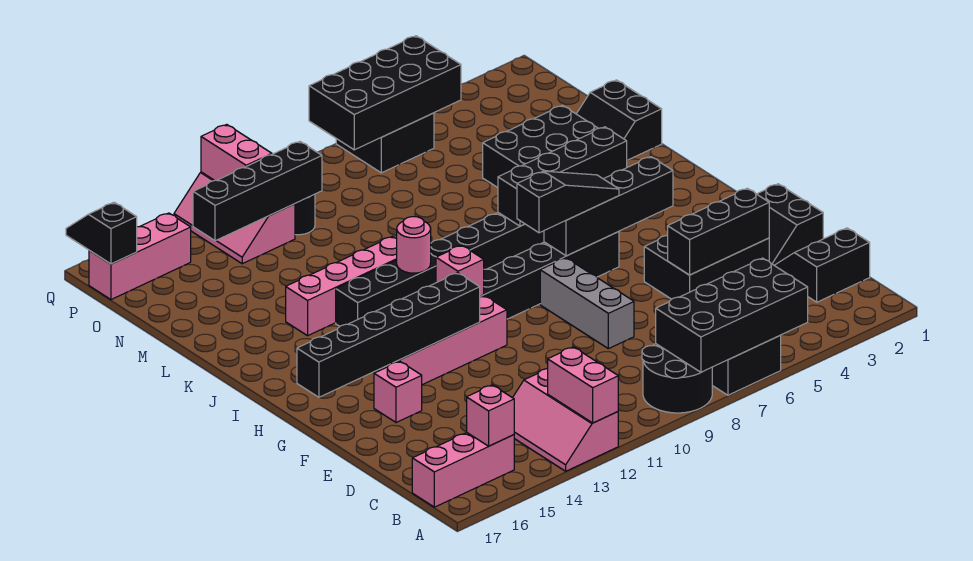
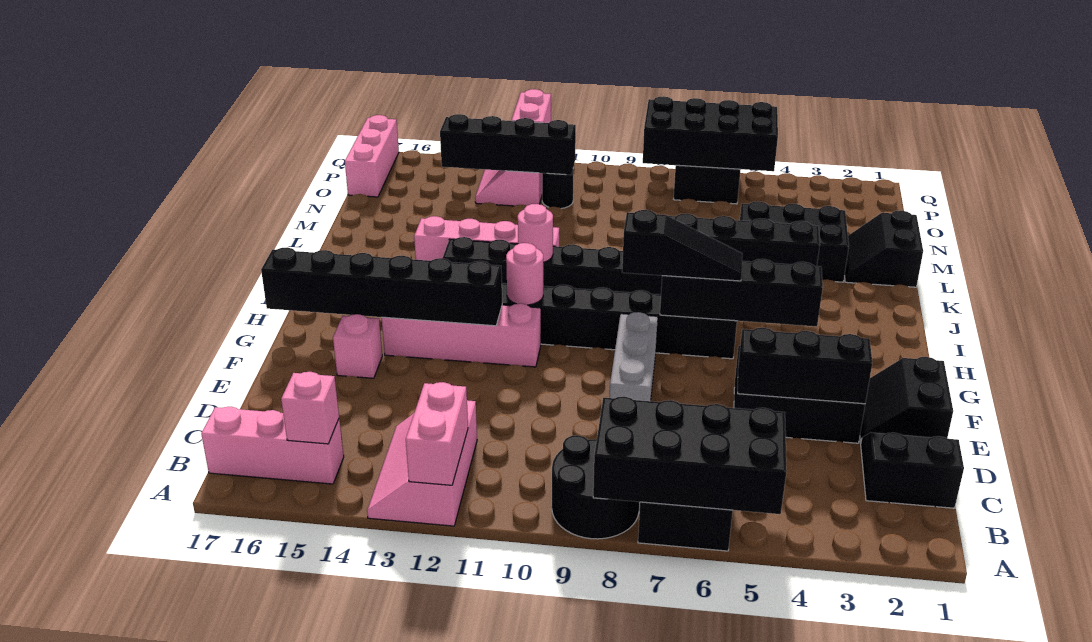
pink 1x1 brick [436,245,484,296] -> pink 1x1 round brick [506,243,543,305]
pink 1x3 brick [89,213,191,300] -> pink 1x3 brick turned to [345,115,399,197]
black 1x2 slope [66,202,137,264] -> none

